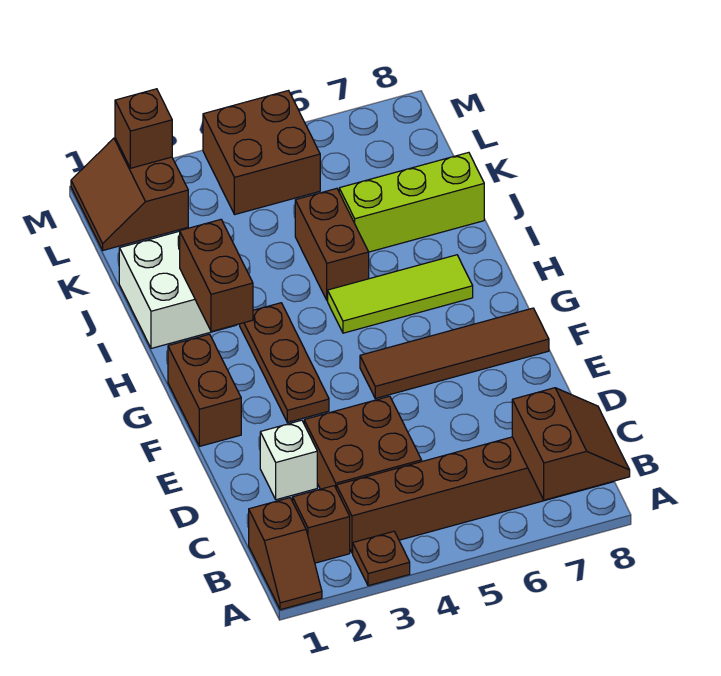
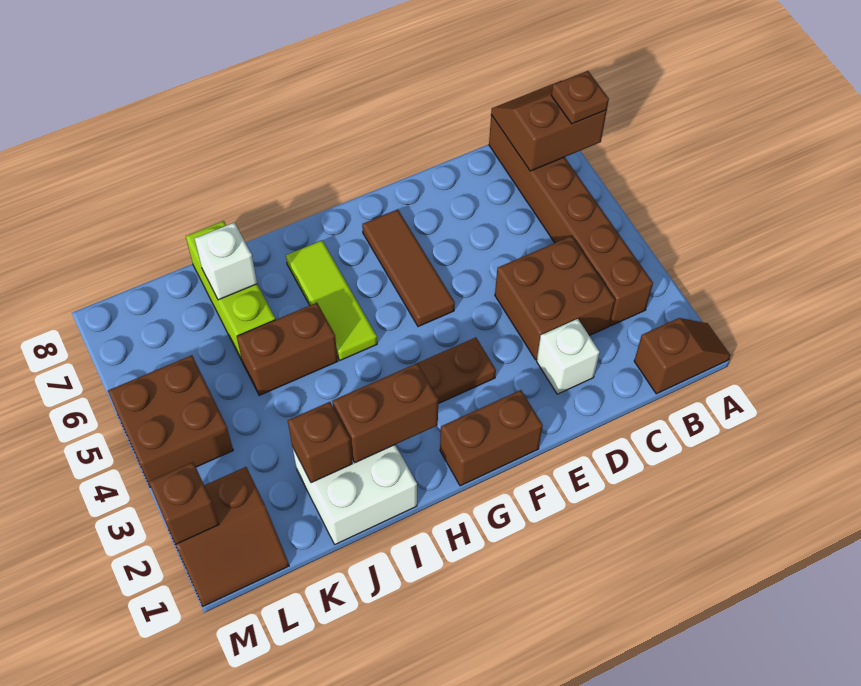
brown 1x1 plate [353,531,410,586] -> brown 1x1 plate moved to [551,71,609,124]
brown 1x1 brick [293,486,350,563] -> brown 1x1 brick moved to [288,402,353,483]
brown 1x4 tile [360,308,549,398] -> brown 1x3 tile [362,209,455,327]
none -> white 1x1 brick [195,223,257,300]

